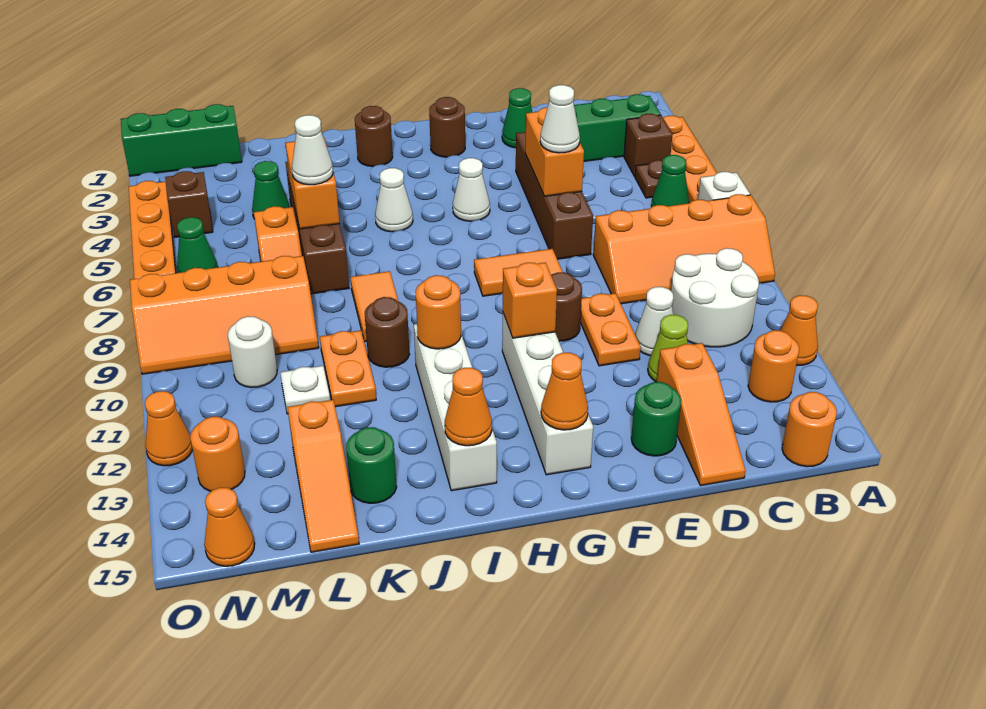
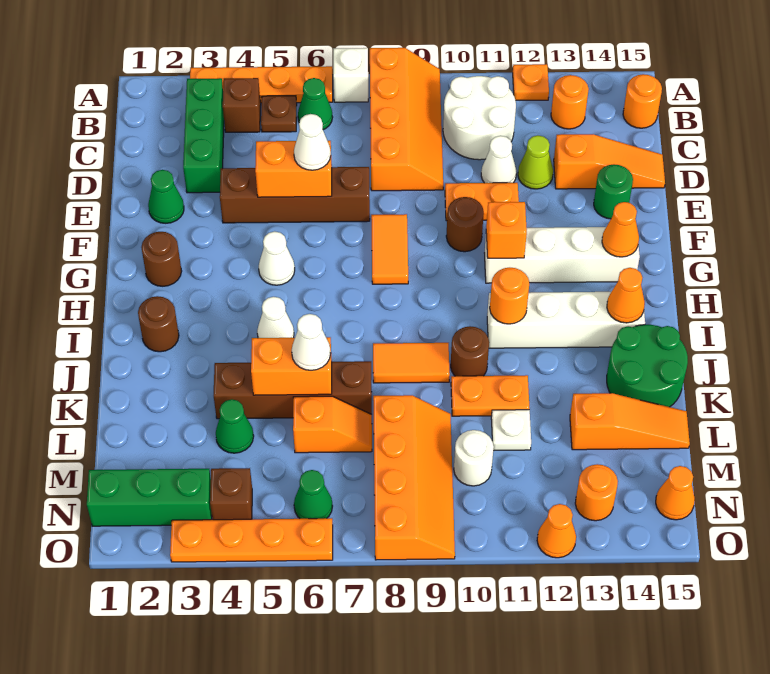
orange 1x1 cone [780,295,818,365] -> orange 1x1 plate [513,64,549,101]
green 1x1 round brick [346,427,397,503] -> green 2x2 round brick [607,325,688,407]
green 1x3 brick [121,104,242,176] -> green 1x3 brick turned to [87,469,212,526]

